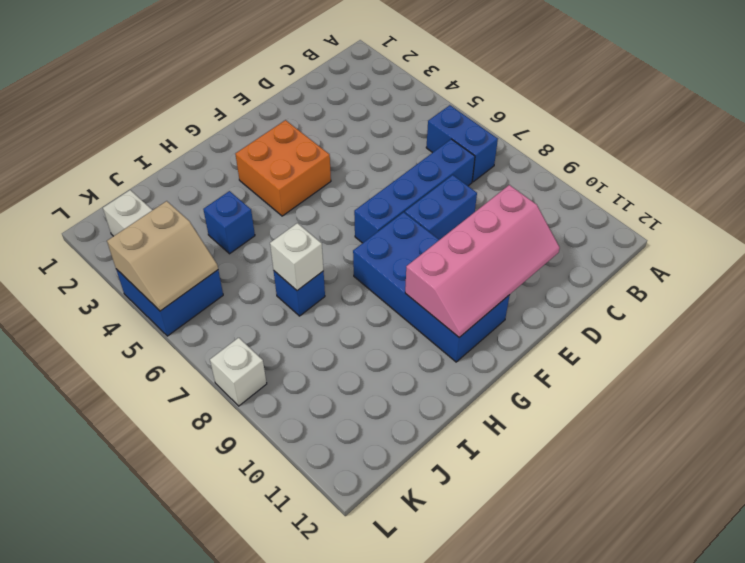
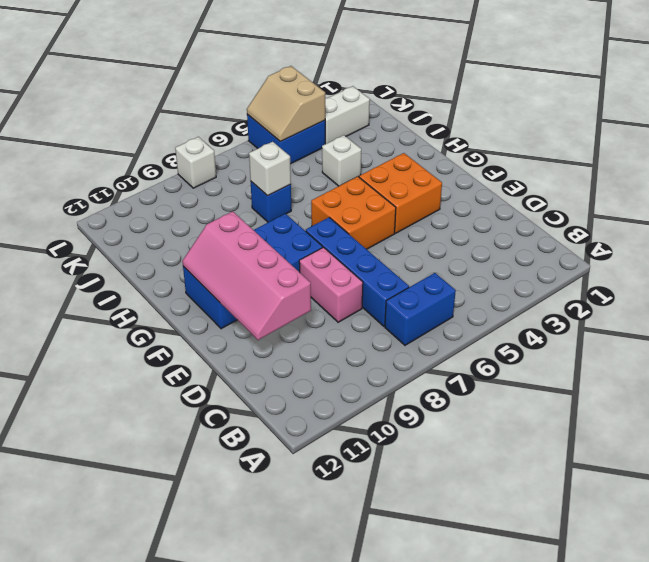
blue 1x2 brick [405,175,477,240] -> pink 1x2 brick [299,247,363,322]
none -> orange 2x2 brick [311,177,396,249]
blue 1x1 brick [203,191,255,254] -> white 1x1 brick [322,135,361,186]

